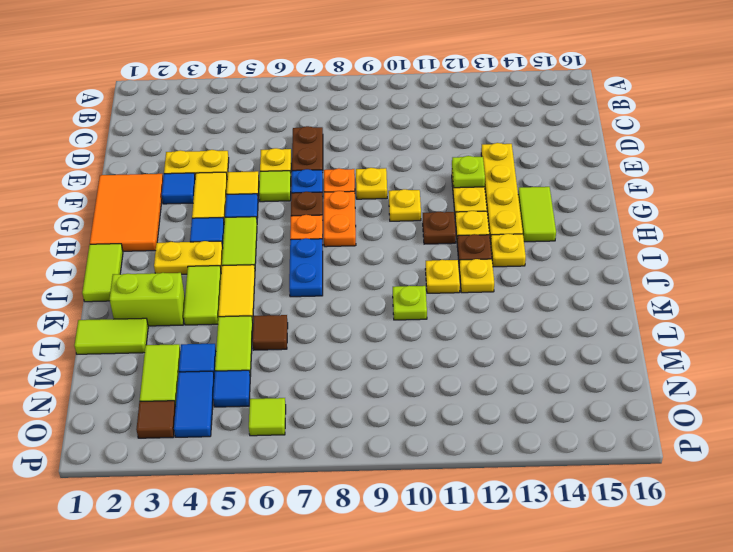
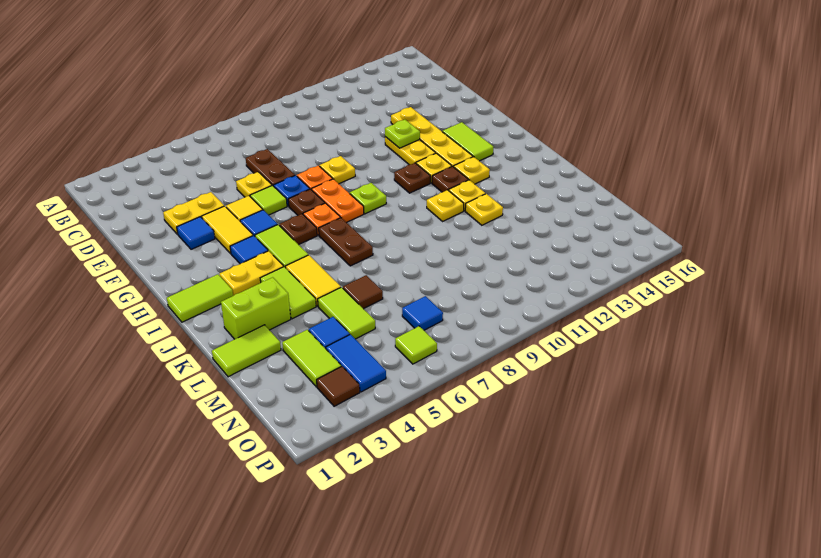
orange 2x3 tile [90,174,163,251] -> none
yellow 1x1 plate [389,189,421,221] -> yellow 1x1 plate moved to [465,194,503,225]
none -> brown 1x1 plate [279,214,317,245]
lime 1x2 tile [82,244,123,302] -> lime 1x2 tile turned to [167,274,233,322]
blue 1x2 plate [289,238,323,297] -> brown 1x2 plate [319,218,373,266]
lime 1x1 plate [393,286,427,320] -> lime 1x1 plate moved to [350,183,386,214]
blue 1x1 tile [213,370,250,407] -> blue 1x1 tile moved to [402,296,443,330]

